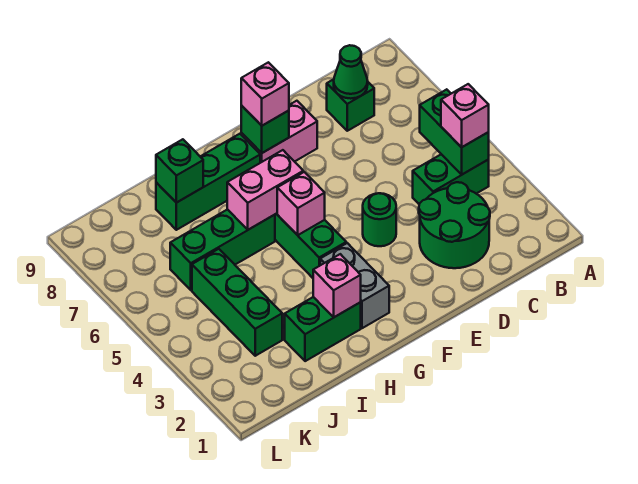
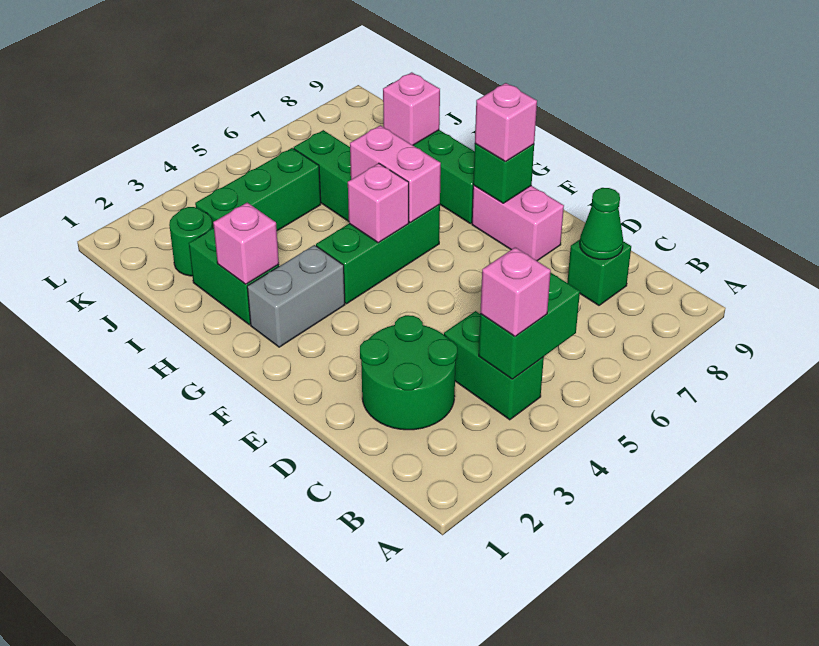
green 1x1 round brick [363,193,396,246] -> green 1x1 round brick moved to [169,207,213,276]
green 1x1 brick [156,139,203,203] -> pink 1x1 brick [383,72,440,145]

